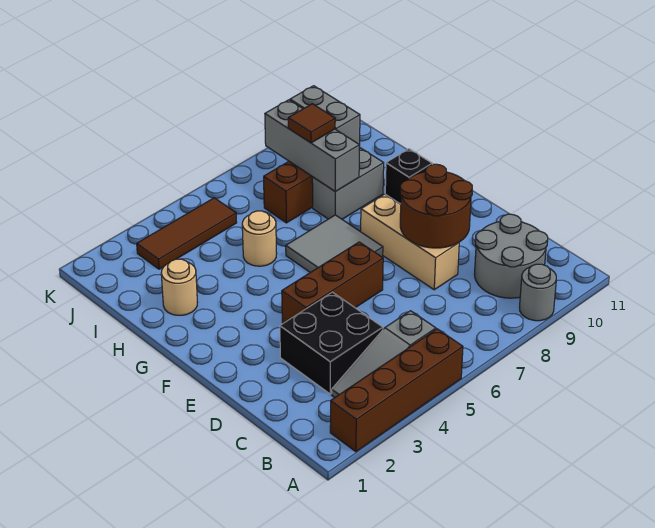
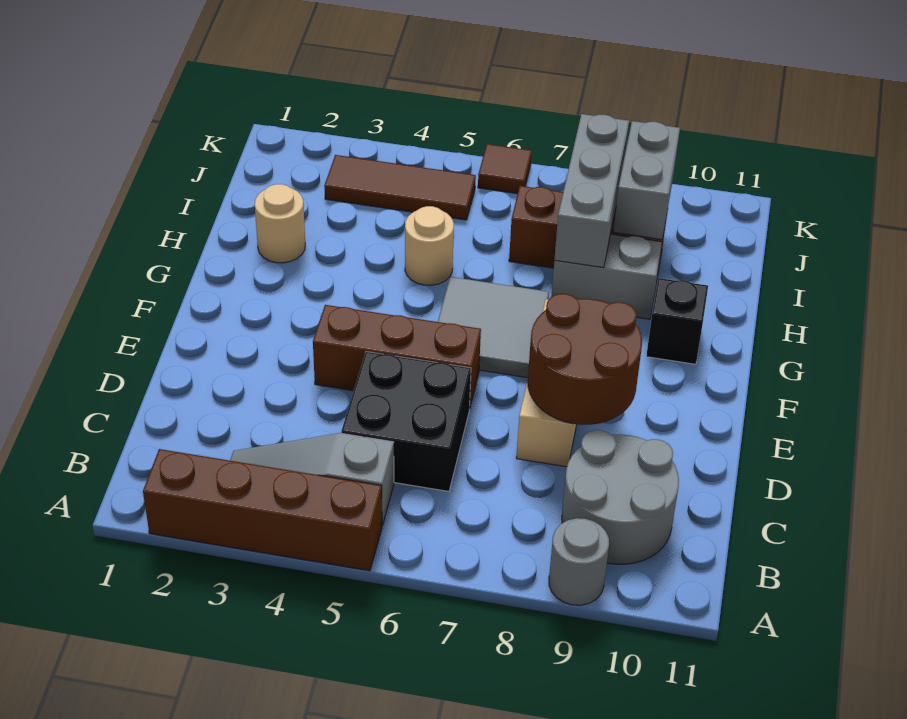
black 2x2 brick [280,292,383,394] -> black 2x2 brick moved to [341,352,471,491]
brown 1x1 tile [288,104,335,143] -> brown 1x1 tile moved to [478,144,532,194]

